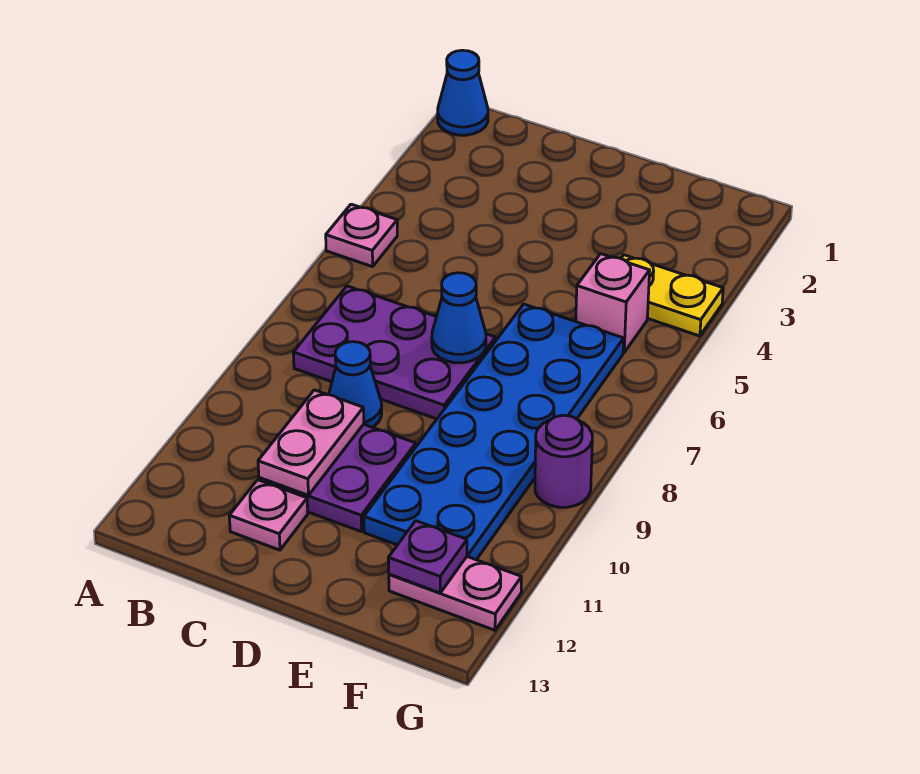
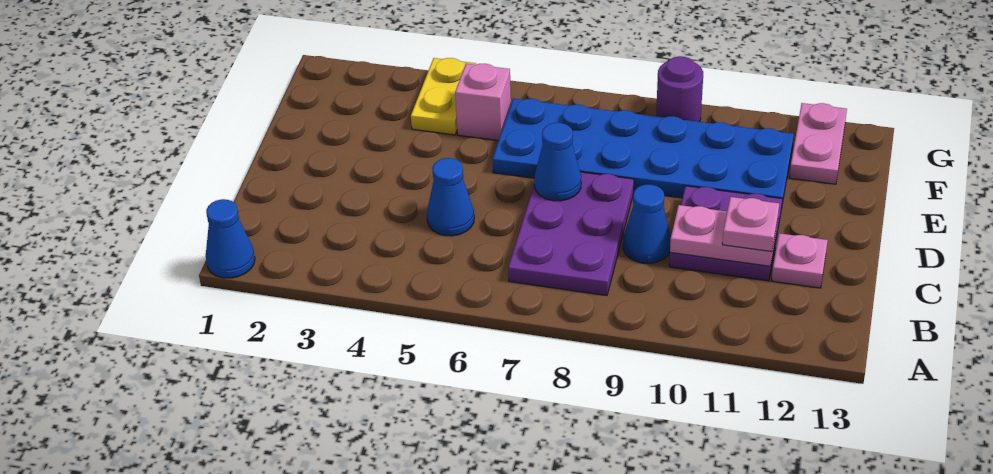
pink 1x1 plate [326,204,397,267] -> pink 1x1 plate moved to [722,197,779,252]
none -> blue 1x1 cone [427,158,474,236]
purple 1x1 plate [388,521,467,593] -> none

